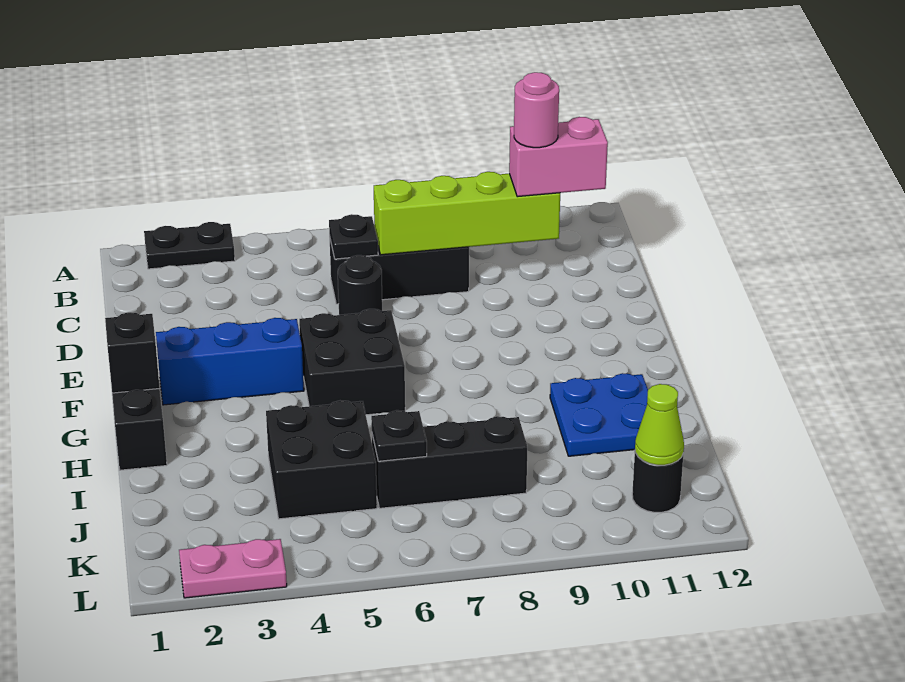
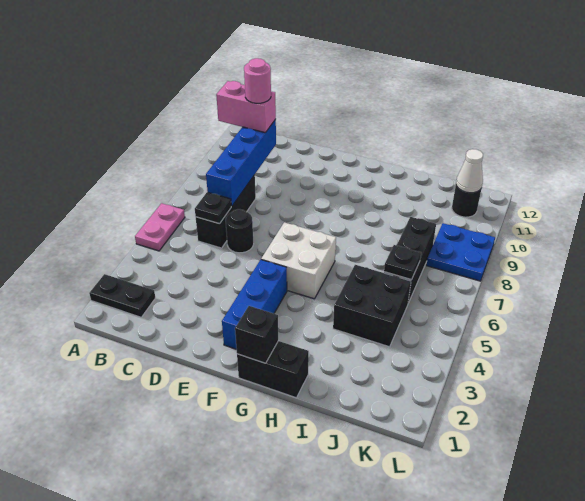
black 1x2 plate [144,222,235,269] -> black 1x2 plate turned to [89,274,155,317]
lime 1x4 brick [374,172,560,255] -> blue 1x4 brick [206,120,276,206]
pink 1x2 brick [509,117,608,197] -> pink 1x2 brick turned to [216,81,276,133]
black 2x2 brick [299,309,405,415] -> white 2x2 brick [261,222,336,299]
blue 2x2 plate [550,373,648,456] -> blue 2x2 plate moved to [426,223,495,281]
lime 1x1 cone [635,384,684,465] -> white 1x1 cone [456,149,483,193]
pink 1x2 plate [179,539,287,598] -> pink 1x2 plate moved to [135,203,185,251]

